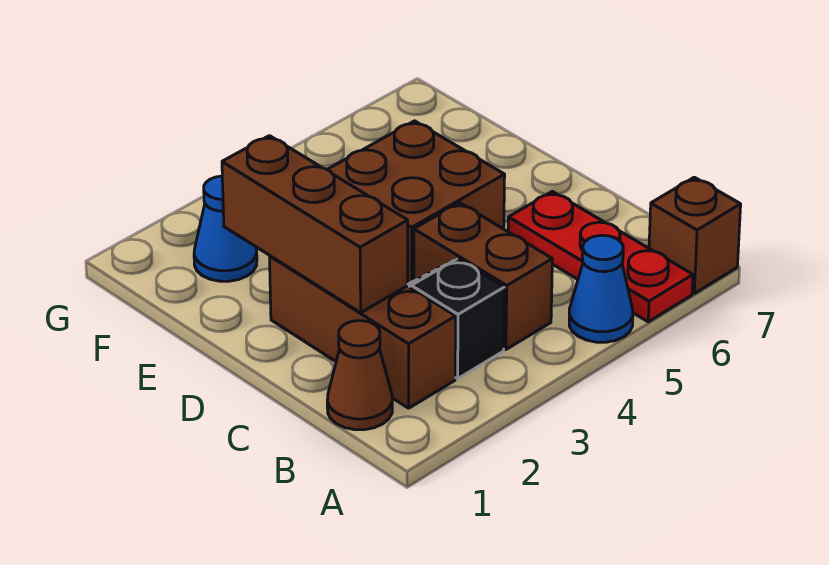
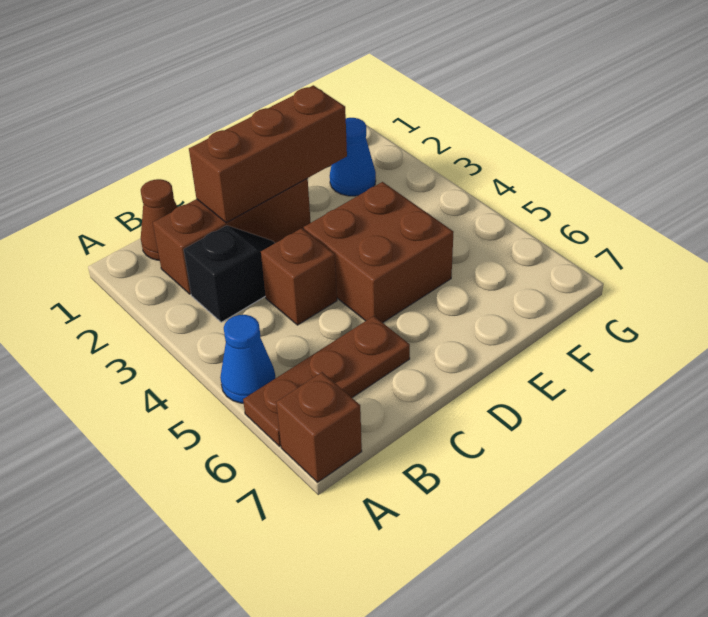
red 1x3 plate [508,191,693,322] -> brown 1x3 plate [243,316,410,446]
brown 1x2 brick [414,203,552,350] -> brown 1x1 brick [261,228,337,325]

